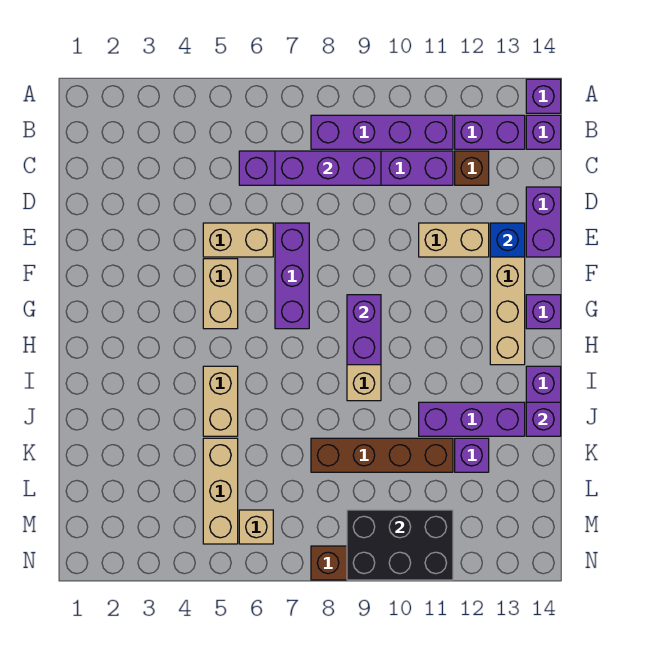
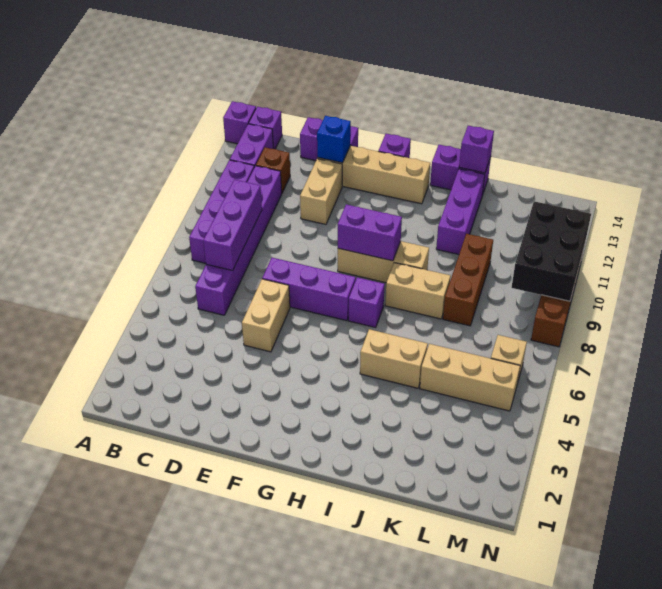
tan 1x2 brick [203,259,238,329] -> tan 1x2 brick moved to [385,263,451,319]
brown 1x4 brick [311,438,453,472] -> brown 1x3 brick [443,234,493,326]
purple 1x1 brick [455,438,489,472] -> purple 1x1 brick moved to [348,277,385,327]

